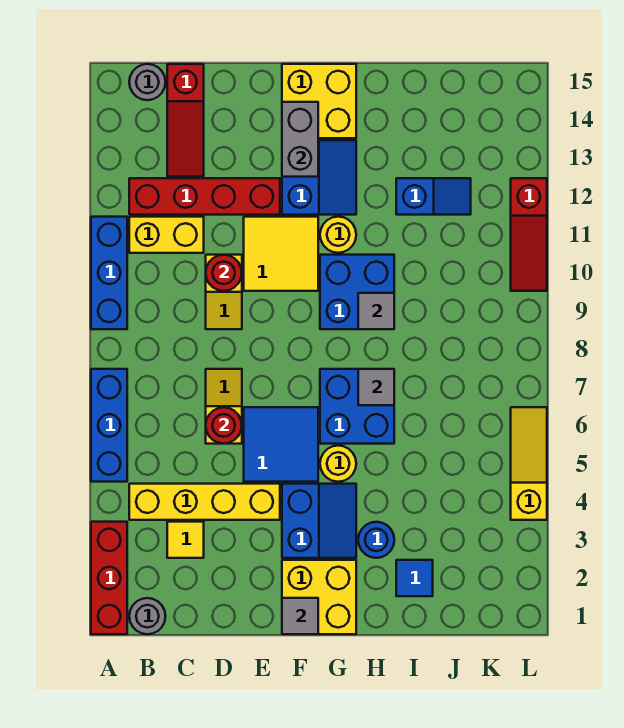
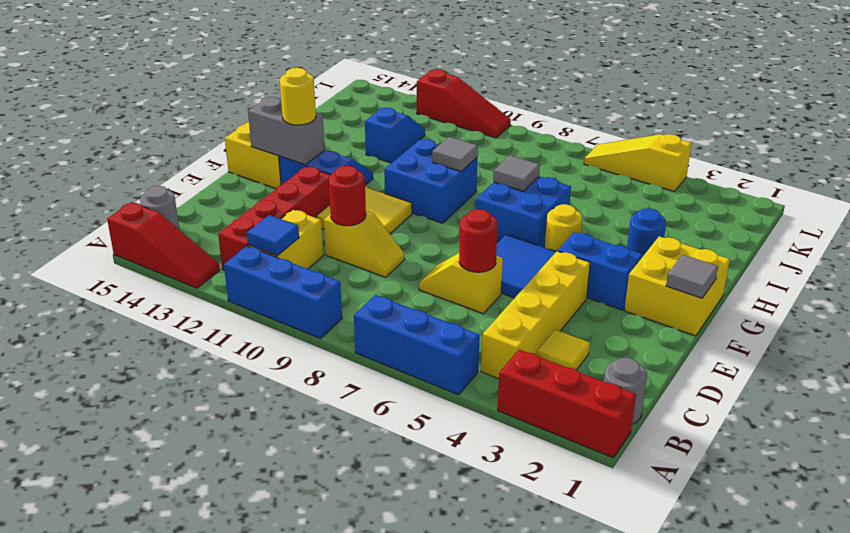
red 1x3 slope [167,64,204,177] -> red 1x3 slope moved to [107,202,220,288]
yellow 1x1 round brick [320,217,356,253] -> yellow 1x1 round brick moved to [280,68,316,125]
blue 1x1 tile [396,560,433,596] -> blue 1x1 tile moved to [247,215,299,256]

